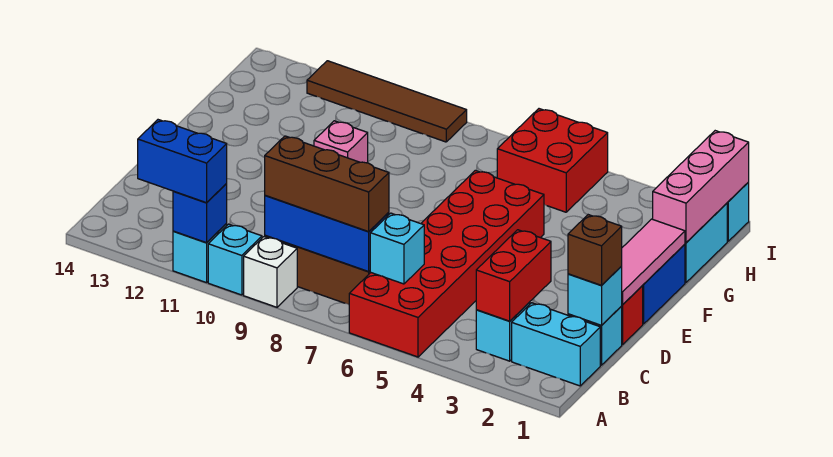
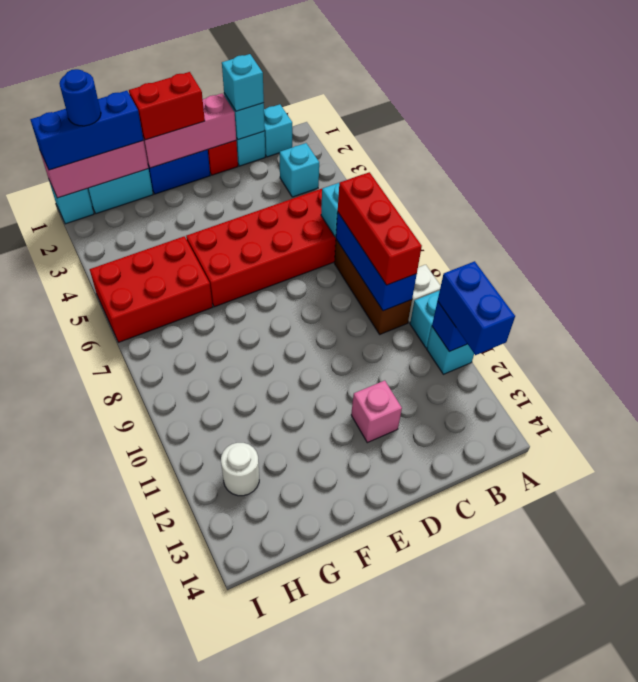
cyan 1x2 brick [512,303,600,386] -> cyan 1x1 brick [264,104,292,157]
red 1x2 brick [476,230,551,321] -> red 1x2 brick moved to [129,72,205,140]
brown 1x3 brick [265,136,389,232] -> red 1x3 brick [338,172,422,285]
brown 1x1 brick [568,215,622,286] -> cyan 1x1 brick [222,54,264,111]
pink 1x3 tile [621,219,685,305] -> pink 1x3 brick [143,93,236,168]
pink 1x1 brick [314,121,368,163] -> pink 1x1 brick moved to [351,380,402,443]
none -> blue 1x3 brick [30,91,143,170]
none -> blue 1x1 round brick [59,69,101,126]
red 2x2 brick [497,109,608,212] -> red 2x3 brick [90,236,213,342]
none -> white 1x1 round brick [221,443,259,496]
brown 1x4 tile [307,61,467,142] -> none

